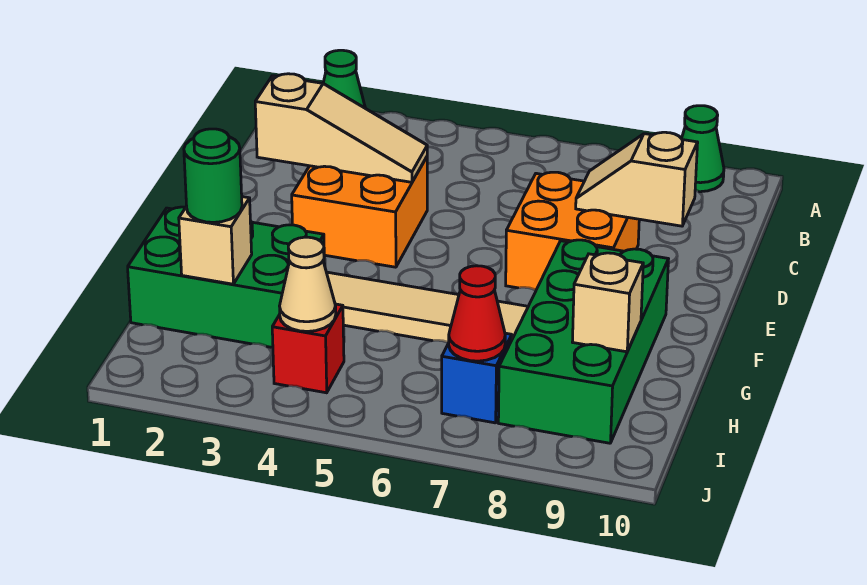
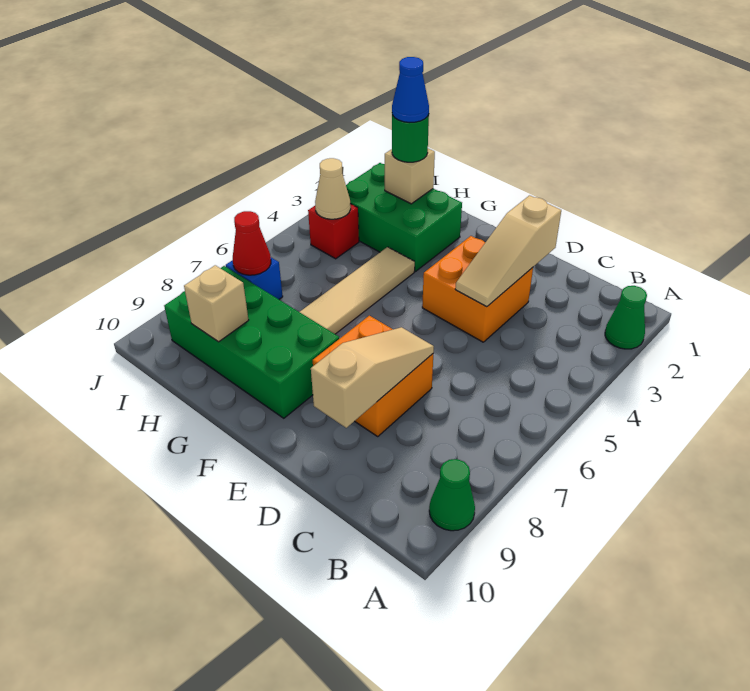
tan 1x2 slope [576,132,698,226] -> tan 1x3 slope [311,327,434,428]
green 2x3 brick [128,207,325,348] -> green 2x3 brick turned to [346,163,462,272]
none -> blue 1x1 cone [392,57,429,122]

